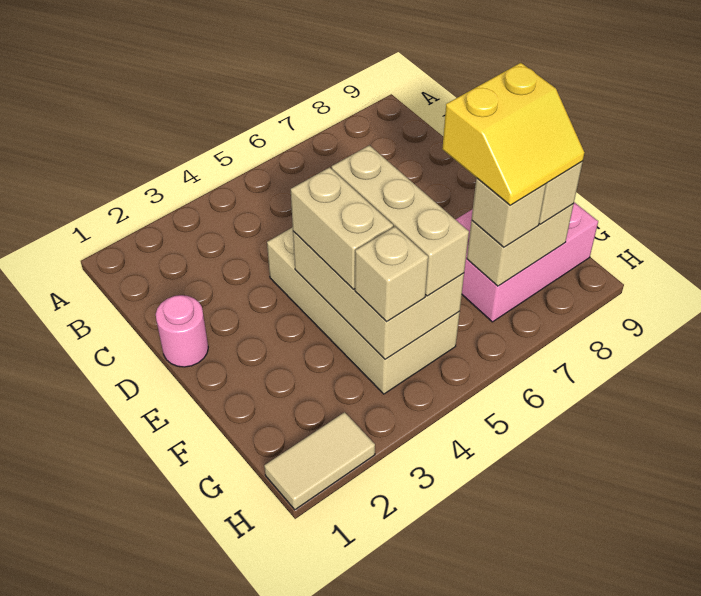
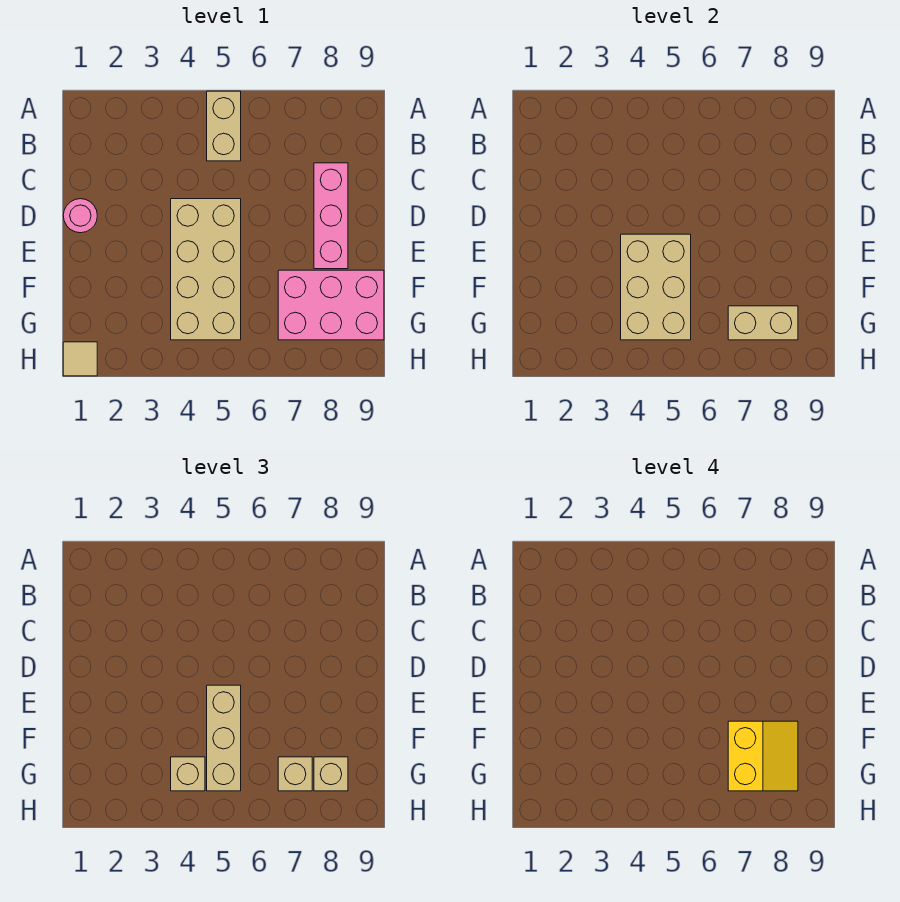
none -> pink 1x3 brick [314,163,348,269]
tan 1x2 brick [291,167,393,289] -> tan 1x2 brick moved to [207,91,241,161]
yellow 2x2 slope [442,63,585,205] -> yellow 2x2 slope turned to [728,721,798,791]
tan 1x2 tile [264,412,375,510] -> tan 1x1 tile [63,342,97,376]

